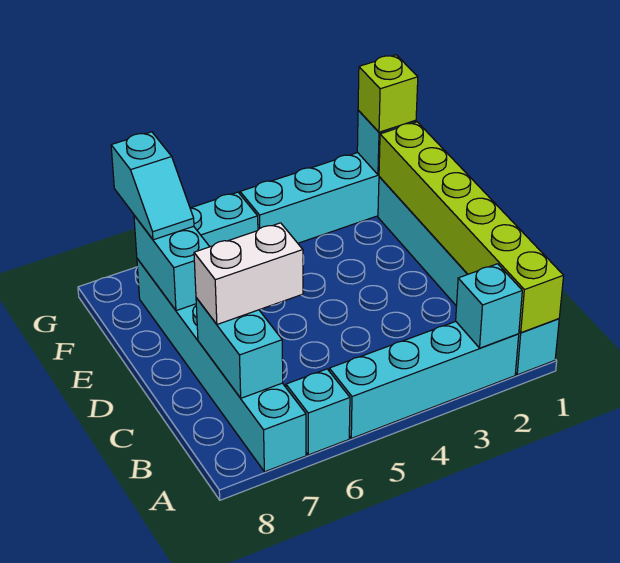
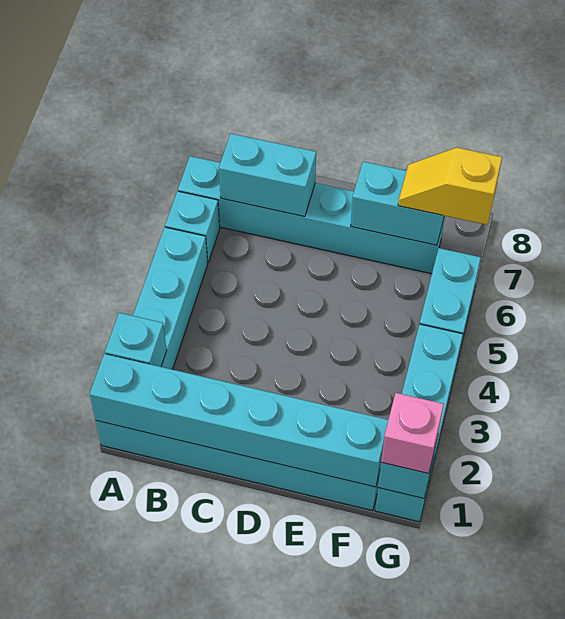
lime 1x6 brick [379,122,564,333] -> cyan 1x6 brick [90,354,388,487]
white 1x2 brick [194,223,303,324] -> none
cyan 1x2 slope [111,132,194,240] -> yellow 1x2 slope [398,148,502,225]
lime 1x1 brick [358,55,418,132] -> pink 1x1 brick [381,393,444,474]

